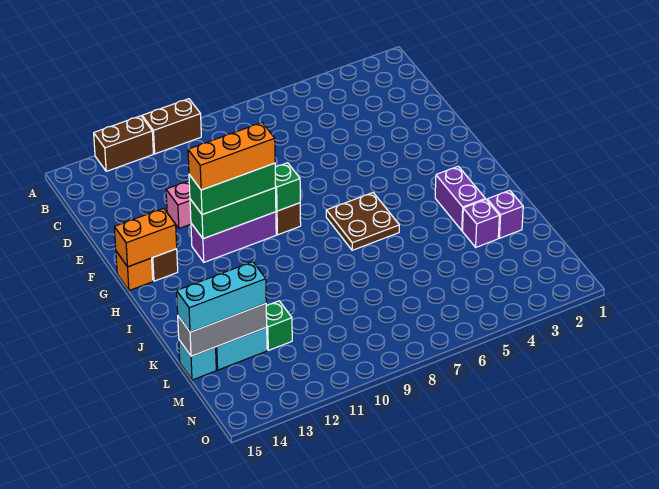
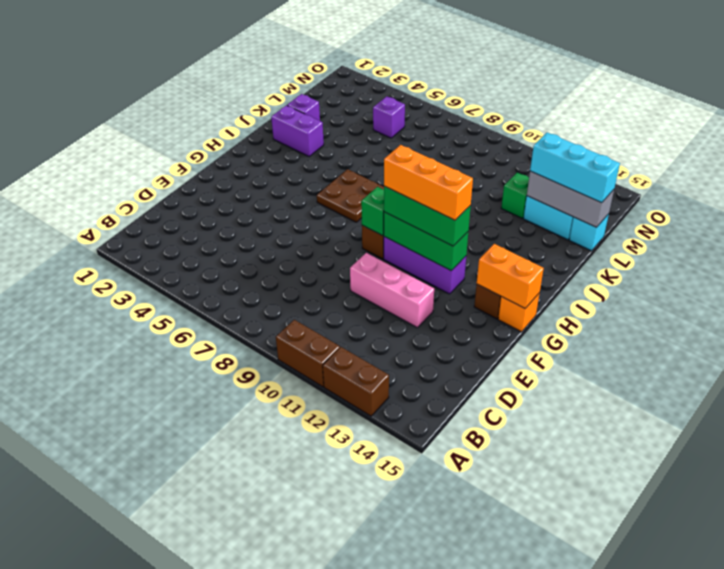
purple 1x2 brick [435,166,485,230] -> purple 1x2 brick turned to [271,105,324,156]
purple 1x1 brick [462,199,499,247] -> purple 1x1 brick moved to [373,96,405,138]

